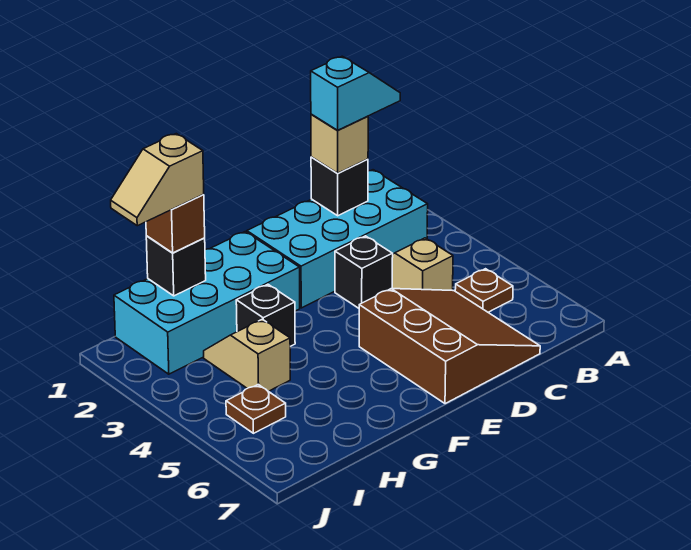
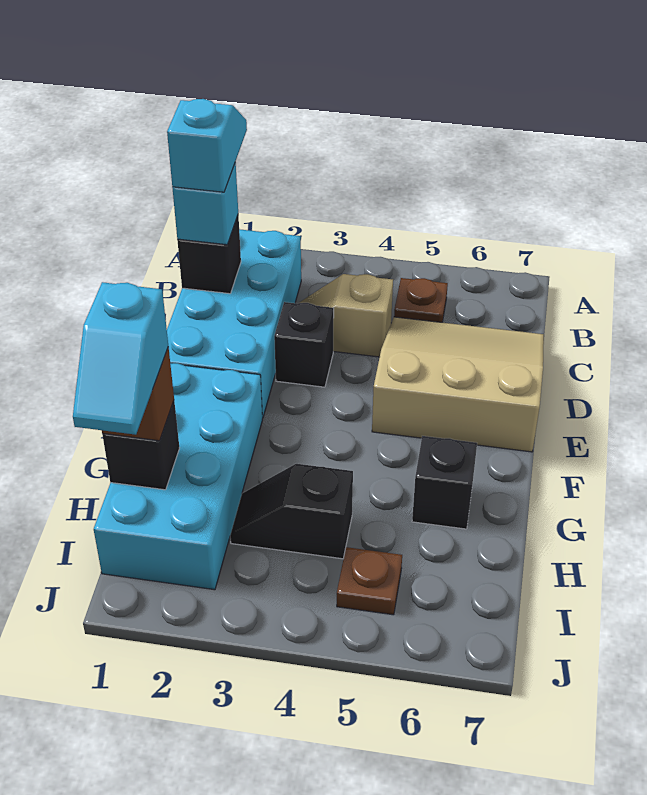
tan 1x1 brick [311,114,368,173] -> cyan 1x1 brick [172,162,238,245]
brown 3x3 slope [359,289,540,404] -> tan 3x3 slope [372,317,544,452]
black 1x1 brick [236,284,295,346] -> black 1x1 brick moved to [412,436,477,529]
tan 1x2 slope [111,134,204,226] -> cyan 1x2 slope [73,282,168,435]
tan 1x2 slope [204,319,290,391] -> black 1x2 slope [230,464,353,559]

